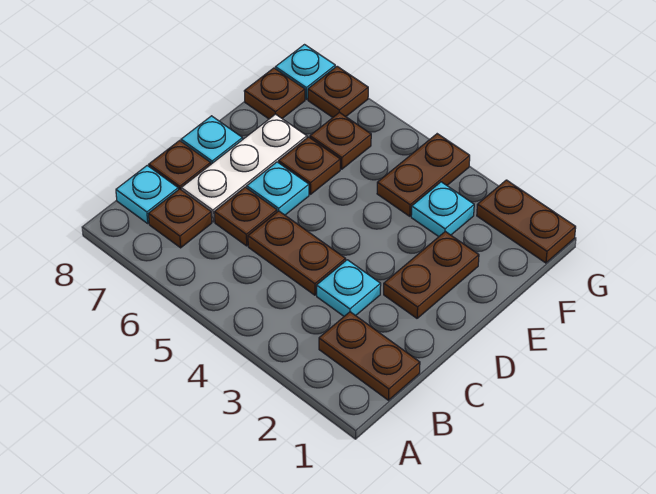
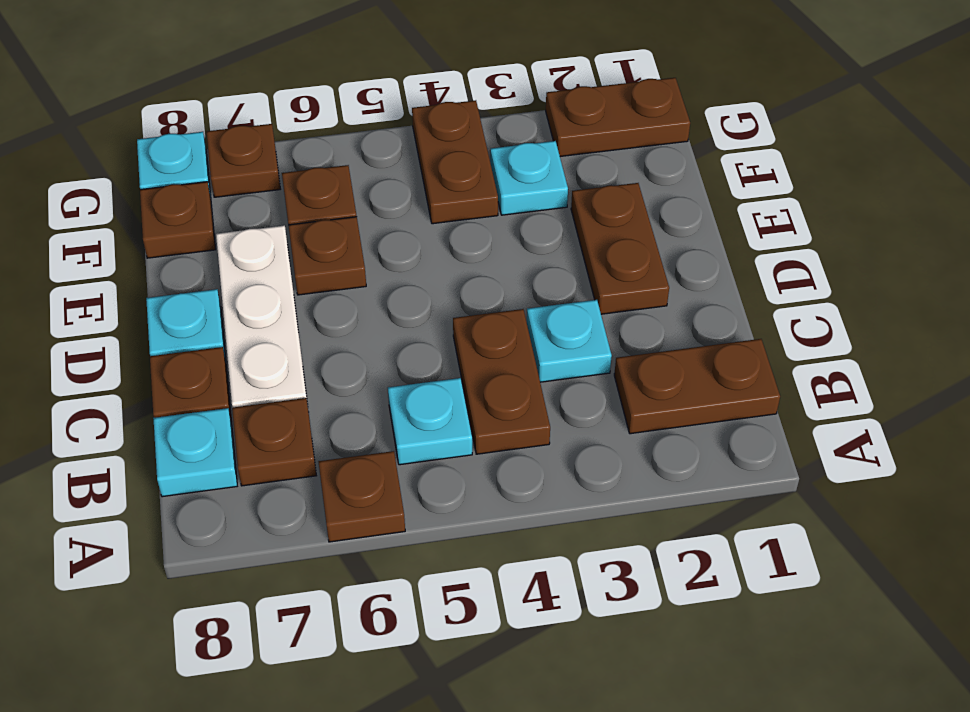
brown 1x2 plate [248,211,346,295] -> brown 1x2 plate turned to [453,309,550,454]
brown 1x1 plate [214,187,277,246] -> brown 1x1 plate moved to [318,451,405,542]
cyan 1x1 plate [247,162,309,215] -> cyan 1x1 plate moved to [388,378,472,465]

